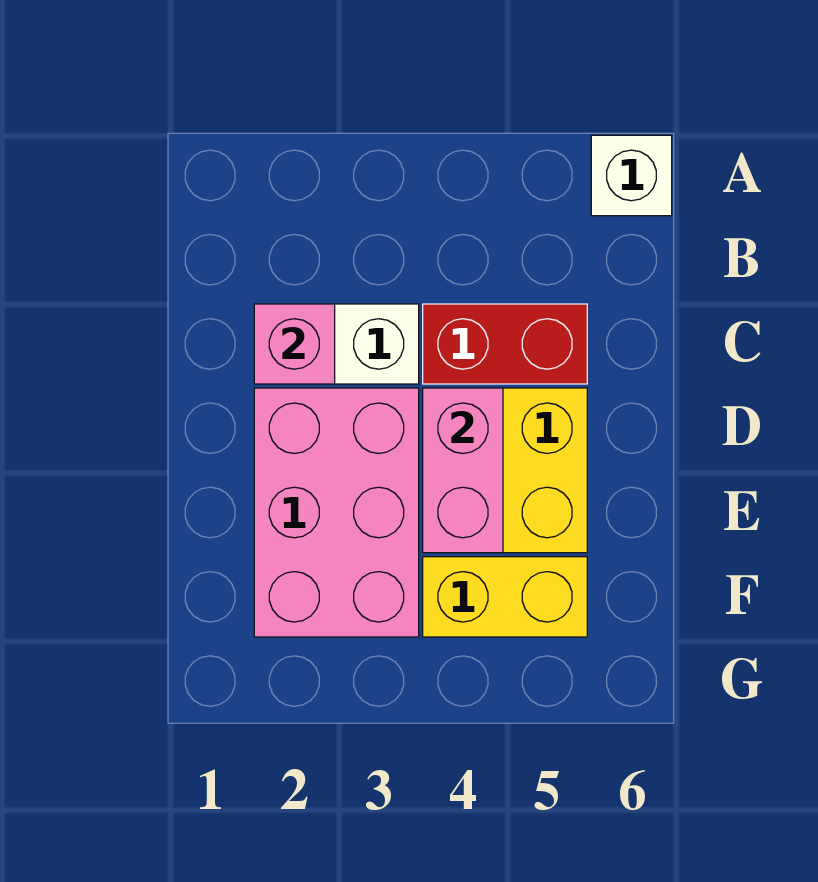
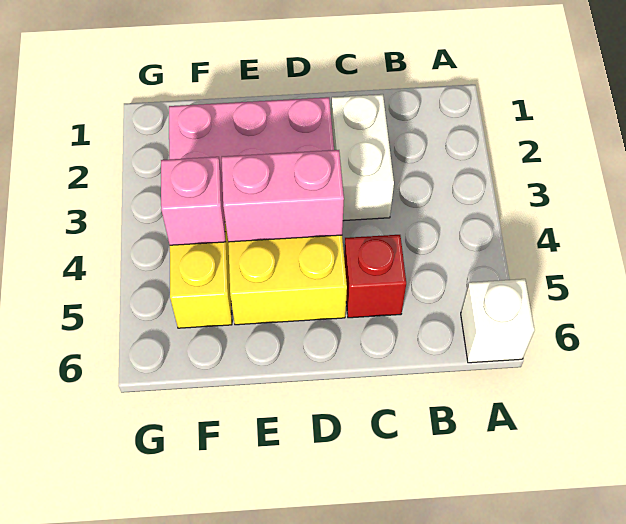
pink 1x1 brick [254,304,335,384] -> pink 1x1 brick moved to [161,157,225,245]
red 1x2 brick [423,304,587,384] -> red 1x1 brick [344,235,406,318]

